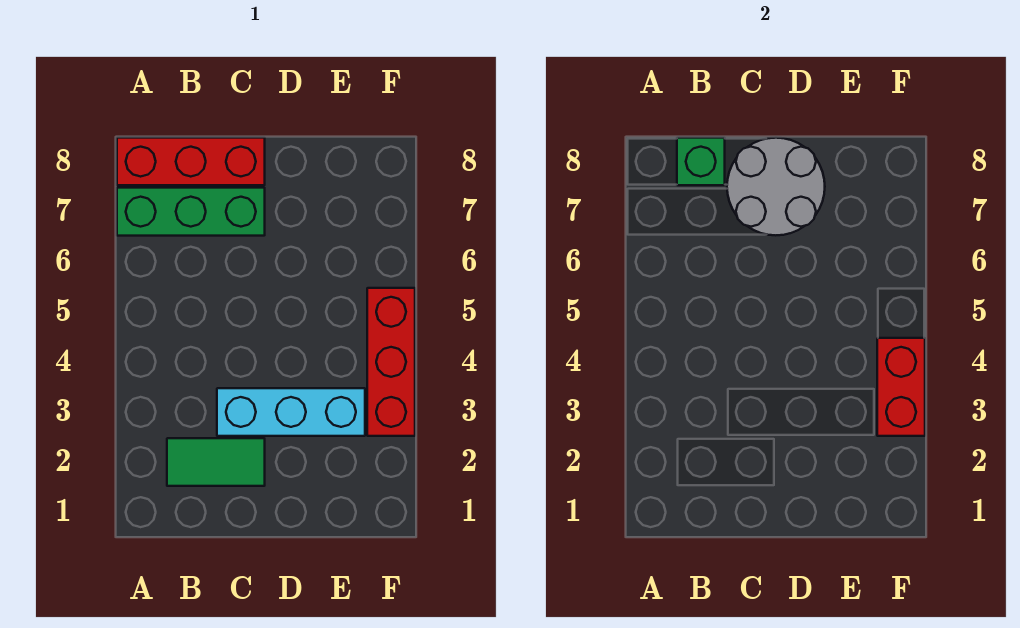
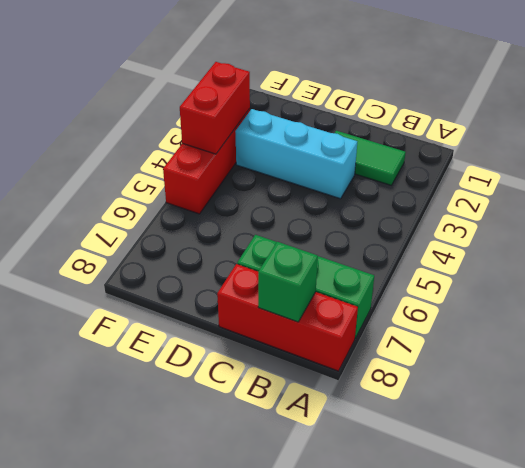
grey 2x2 round brick [727,138,825,235] -> none

